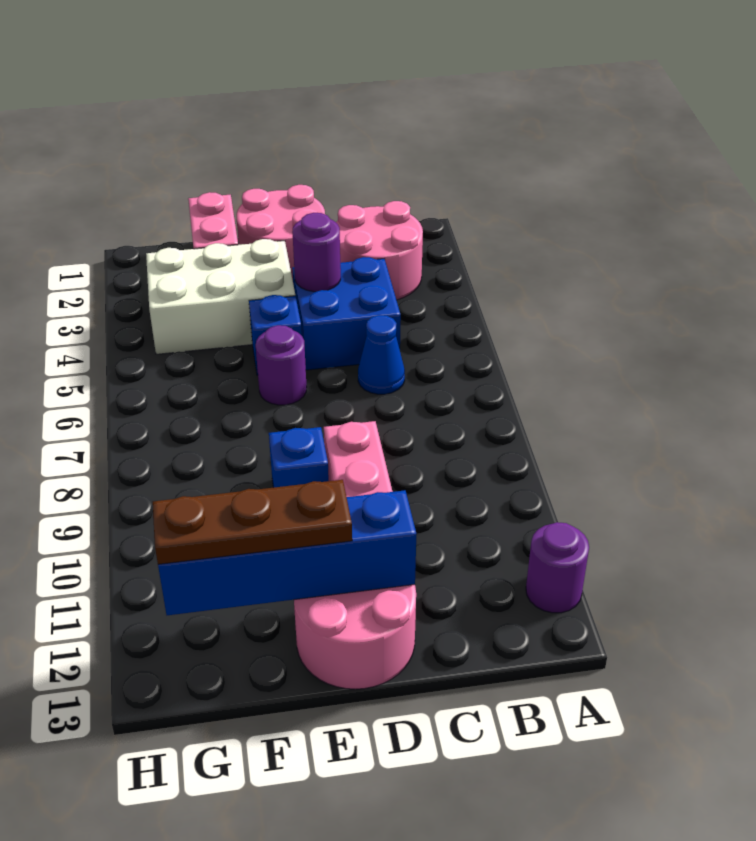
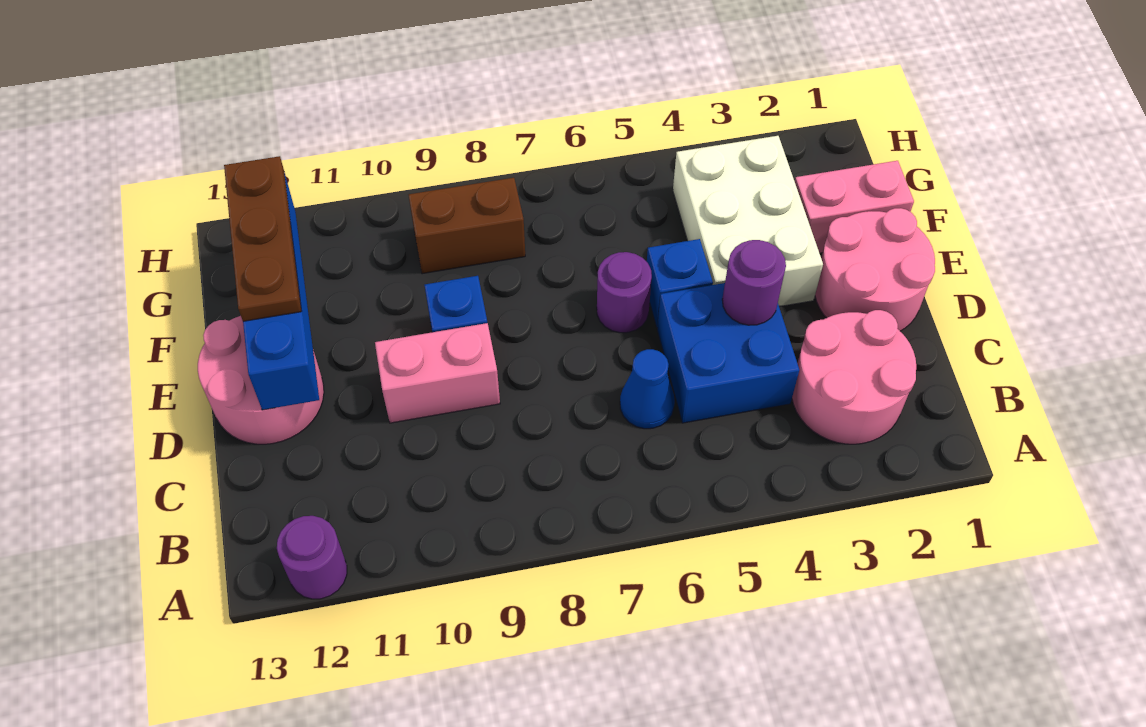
none -> brown 1x2 brick [409,178,525,274]

